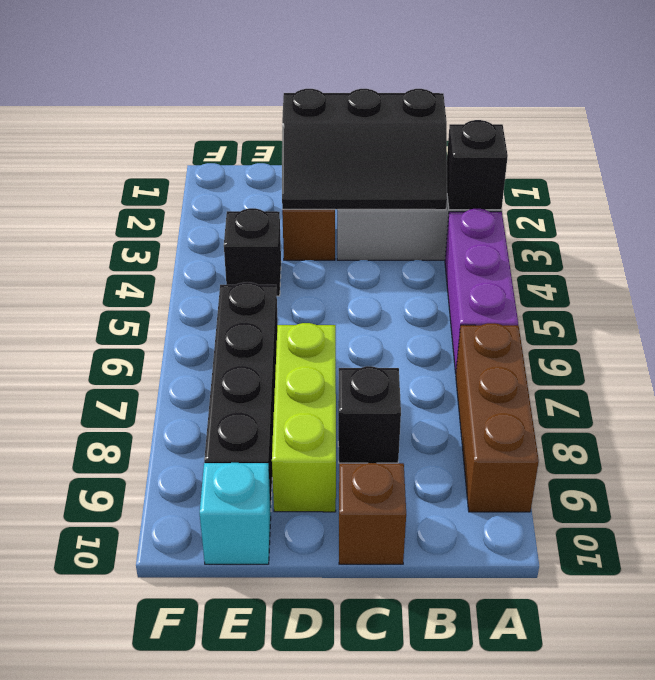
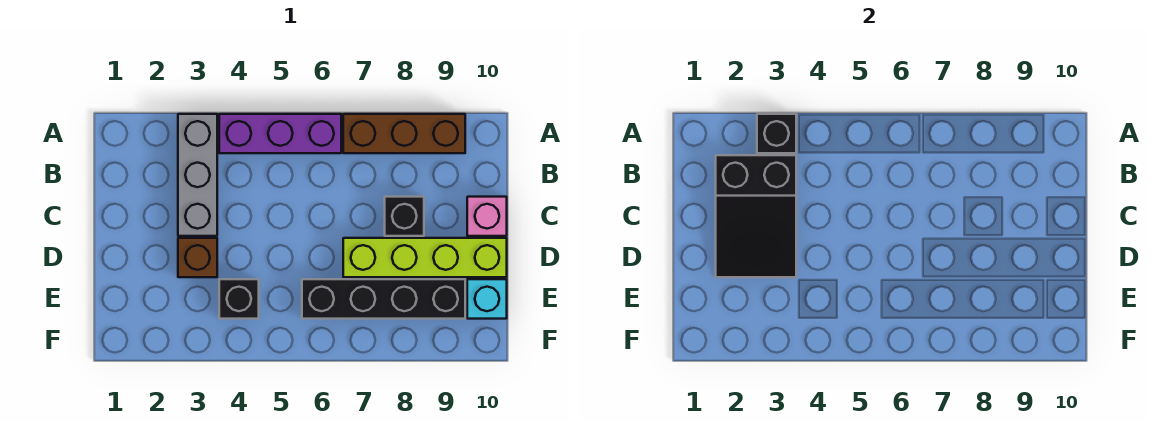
black 2x3 slope [282,89,447,210] -> black 2x3 slope turned to [716,155,796,277]
brown 1x1 brick [339,463,406,564] -> pink 1x1 brick [467,197,507,236]
lime 1x3 brick [272,323,336,512] -> lime 1x4 brick [343,238,507,277]

